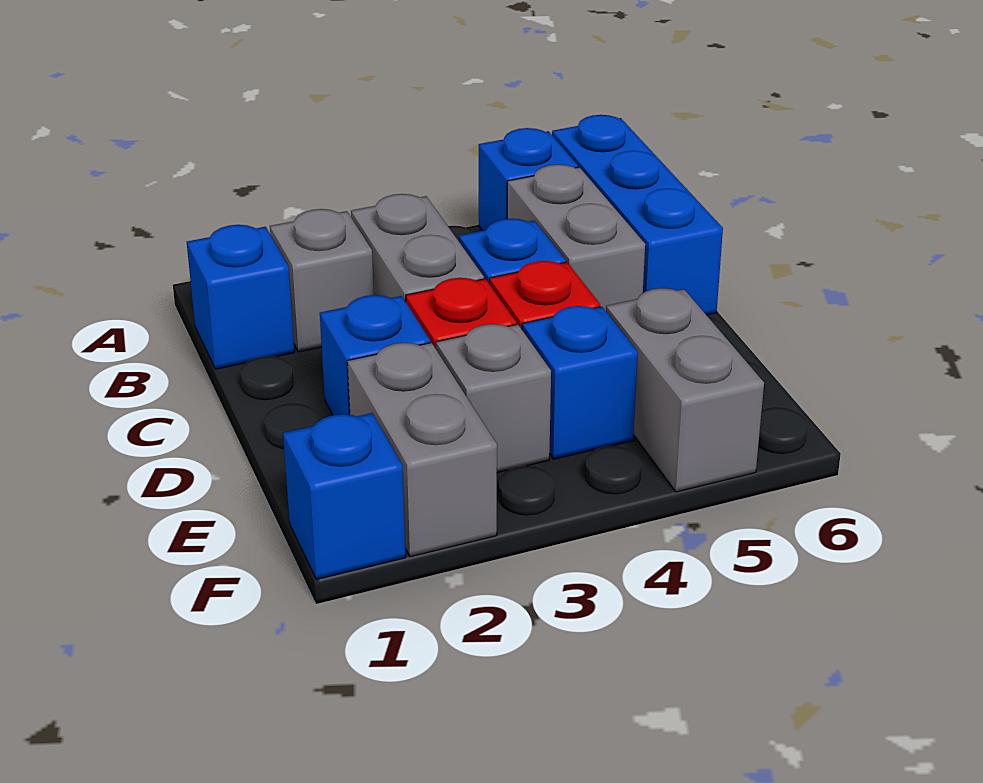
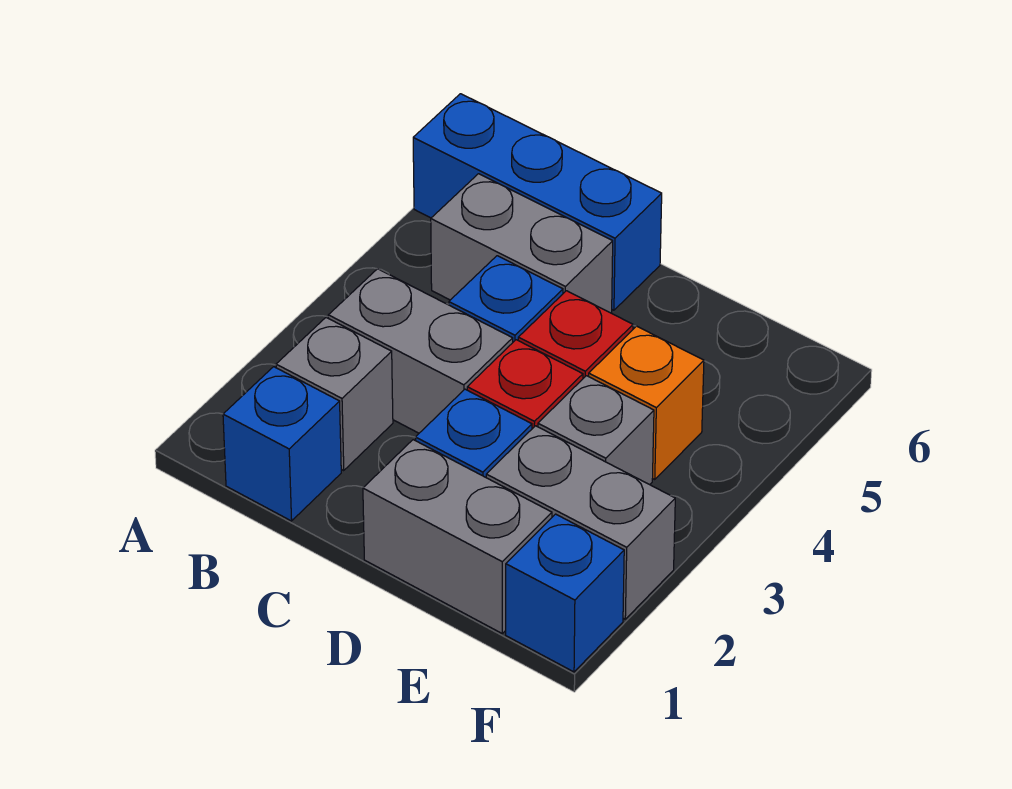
blue 1x1 brick [479,128,578,231] -> none
blue 1x1 brick [522,306,638,459] -> orange 1x1 brick [589,326,704,479]
grey 1x2 brick [606,288,764,492] -> grey 1x2 brick moved to [363,440,552,633]

